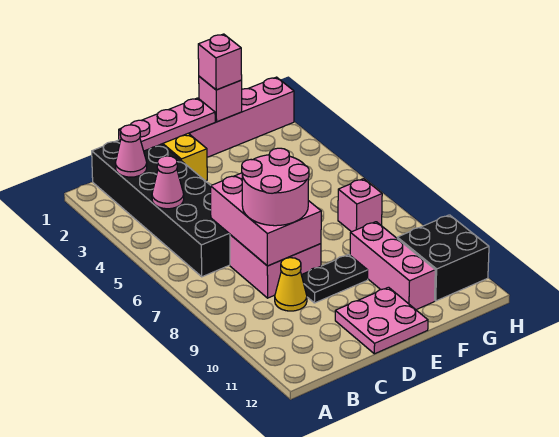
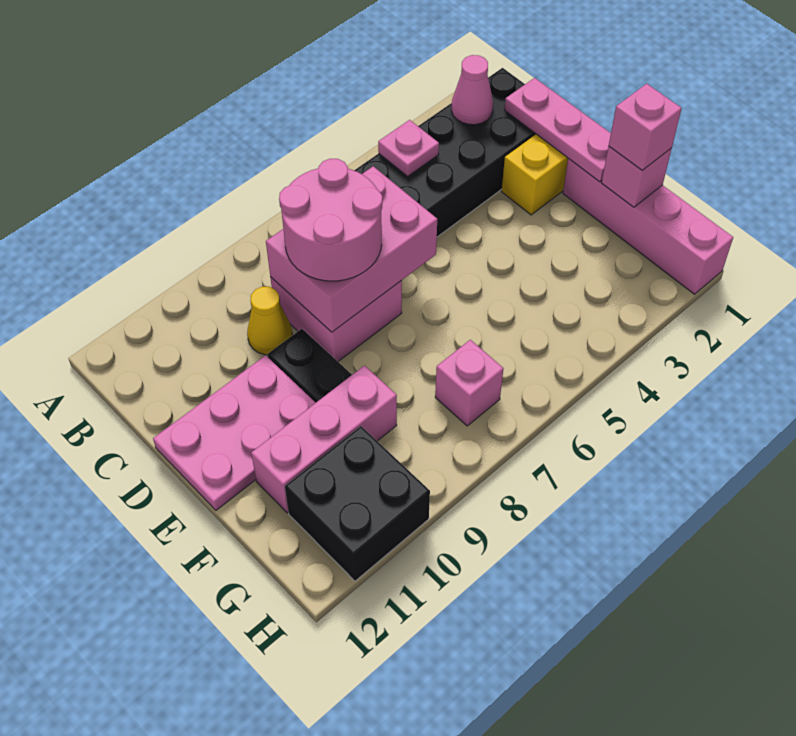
pink 1x1 cone [152,156,184,209] -> pink 1x1 plate [378,120,439,176]
pink 2x2 plate [335,287,428,354] -> pink 2x3 plate [153,355,316,510]

